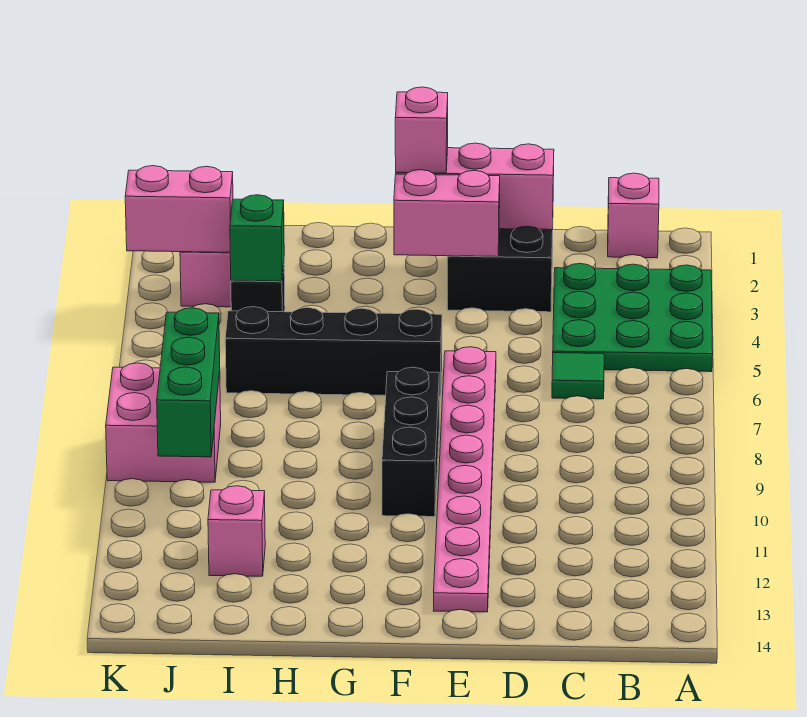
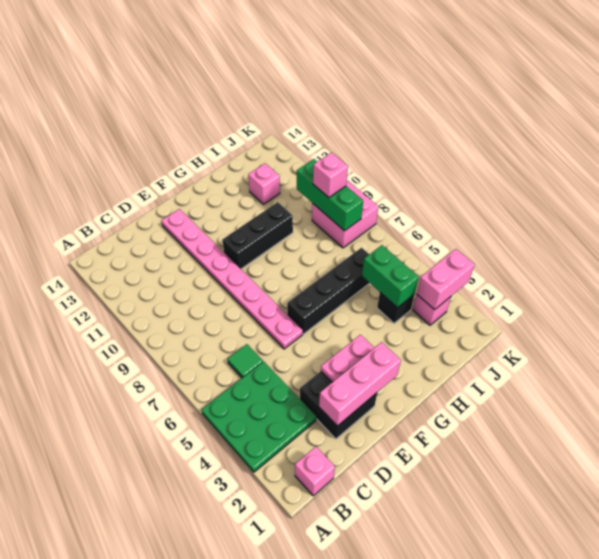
pink 1x2 brick [394,170,500,257] -> pink 1x2 plate [321,335,374,382]
pink 1x1 brick [395,87,448,173] -> pink 1x1 brick moved to [313,153,348,197]
black 1x3 brick [382,367,439,517] -> black 1x3 brick turned to [222,202,293,269]
green 1x1 brick [230,195,284,281] -> green 1x2 brick [362,245,419,308]

